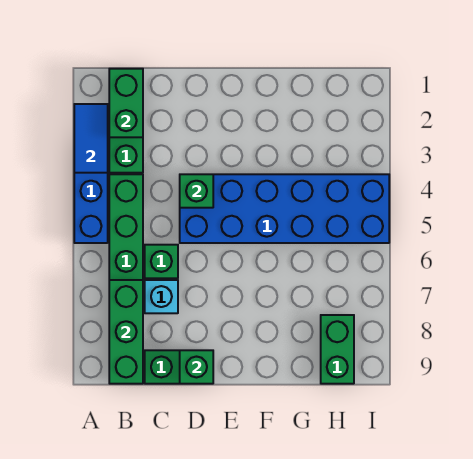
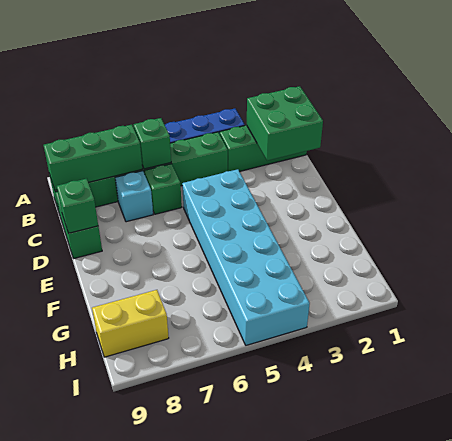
blue 1x2 tile [74,104,108,173] -> none
green 1x2 brick [109,69,143,137] -> green 2x2 brick [247,86,323,161]
blue 2x6 brick [180,174,389,243] -> cyan 2x6 brick [182,169,310,345]
green 1x1 brick [180,174,213,208] -> green 1x1 brick moved to [134,118,171,169]
green 1x2 brick [321,315,354,384] -> yellow 1x2 brick [92,290,169,357]

